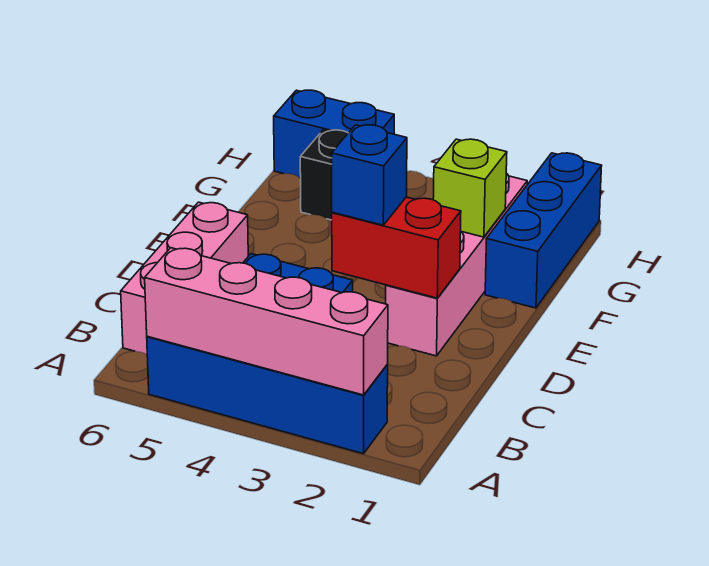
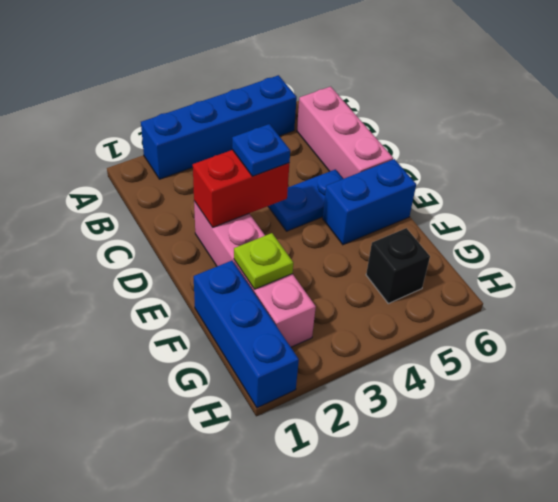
pink 1x4 brick [145,248,388,395] -> none
blue 1x1 brick [332,125,407,225] -> blue 1x1 plate [232,124,290,176]
lime 1x1 brick [433,139,507,237] -> lime 1x1 plate [234,233,293,289]
blue 1x2 brick [274,90,394,178] -> blue 1x2 brick moved to [323,159,416,245]

